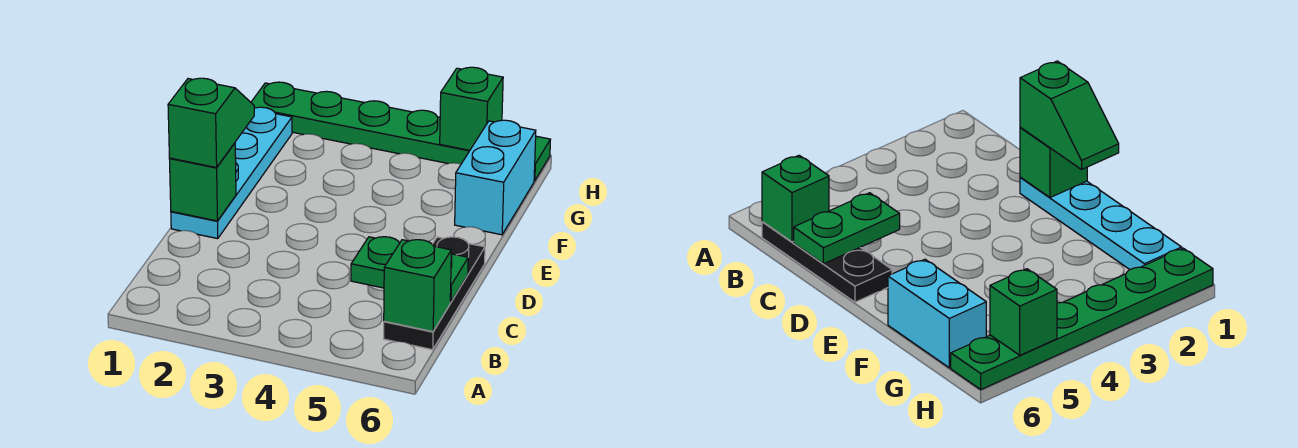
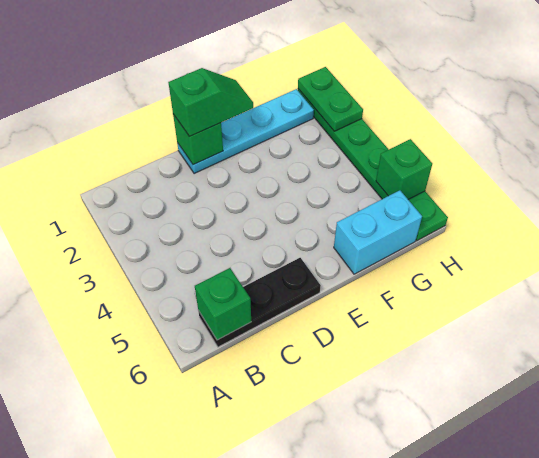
green 1x2 plate [351,237,468,302] -> green 1x2 plate moved to [298,67,363,131]

